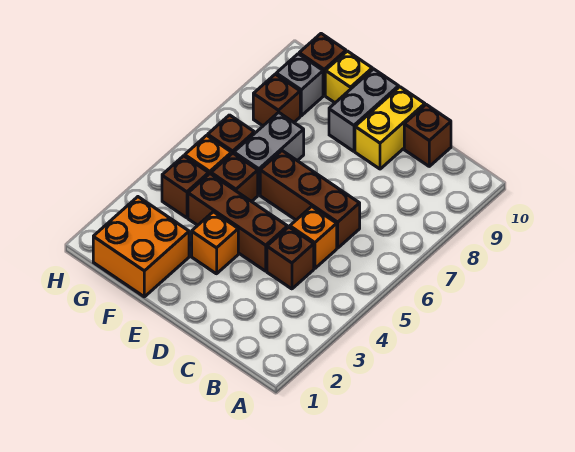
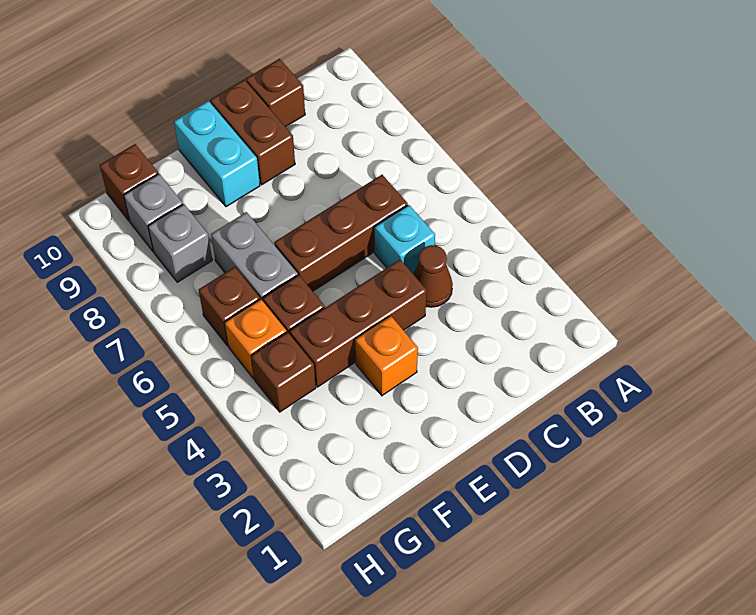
brown 1x1 brick [267,227,314,289] -> brown 1x1 cone [413,245,453,307]
orange 1x1 brick [290,206,337,269] -> cyan 1x1 brick [375,205,435,273]
yellow 1x2 brick [355,87,425,169] -> brown 1x2 brick [210,80,295,185]
grey 1x2 brick [329,69,399,151] -> cyan 1x2 brick [174,101,260,207]
orange 2x2 brick [93,197,189,297] -> none
yellow 1x1 brick [325,51,372,103] -> none
brown 1x1 brick [253,74,300,126] -> grey 1x1 brick [148,204,212,282]

